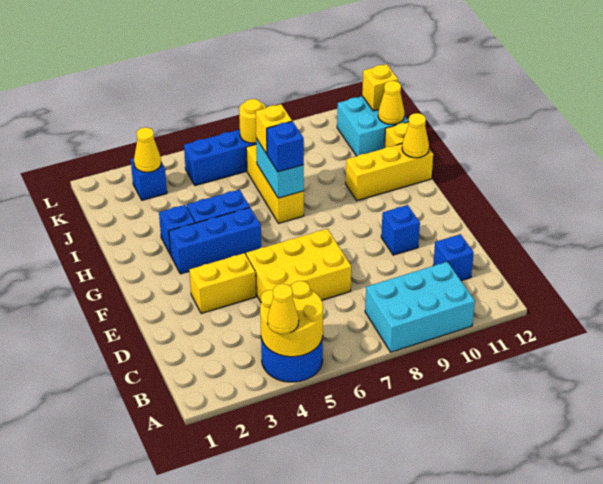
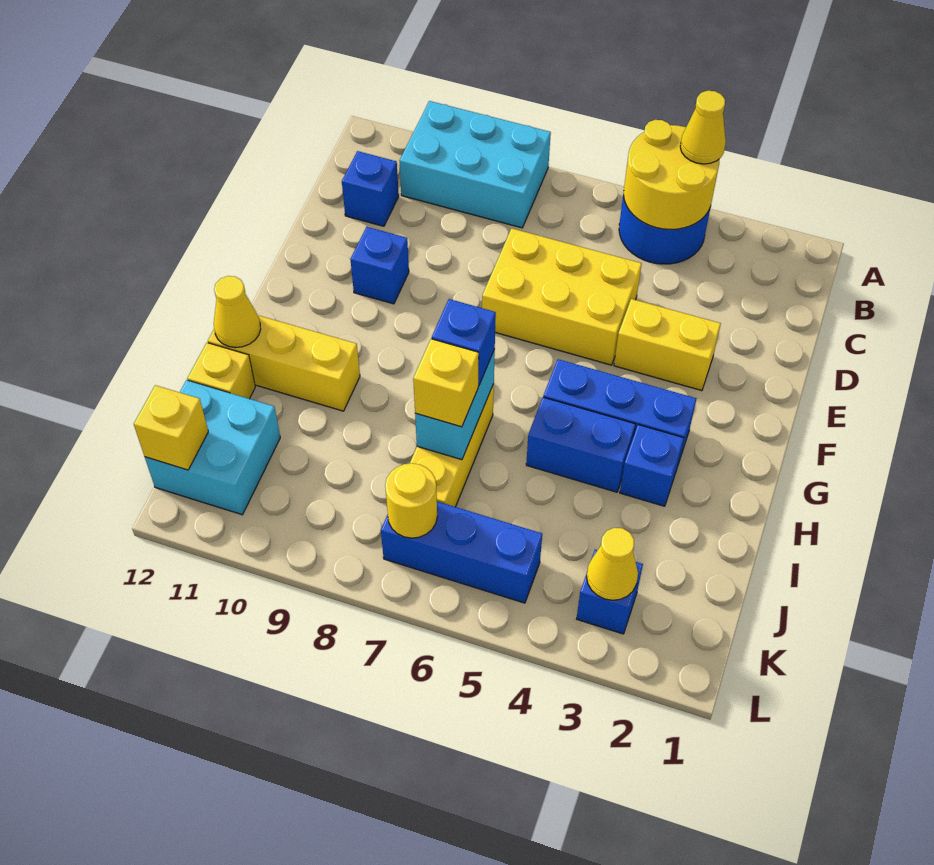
yellow 1x1 cone [378,81,404,124] -> none

